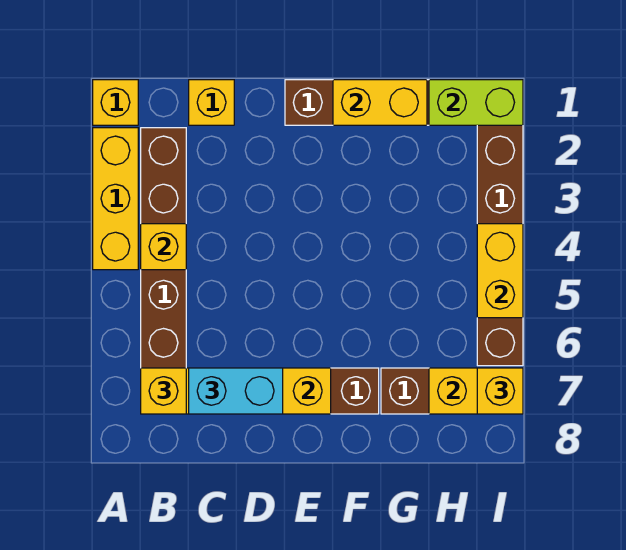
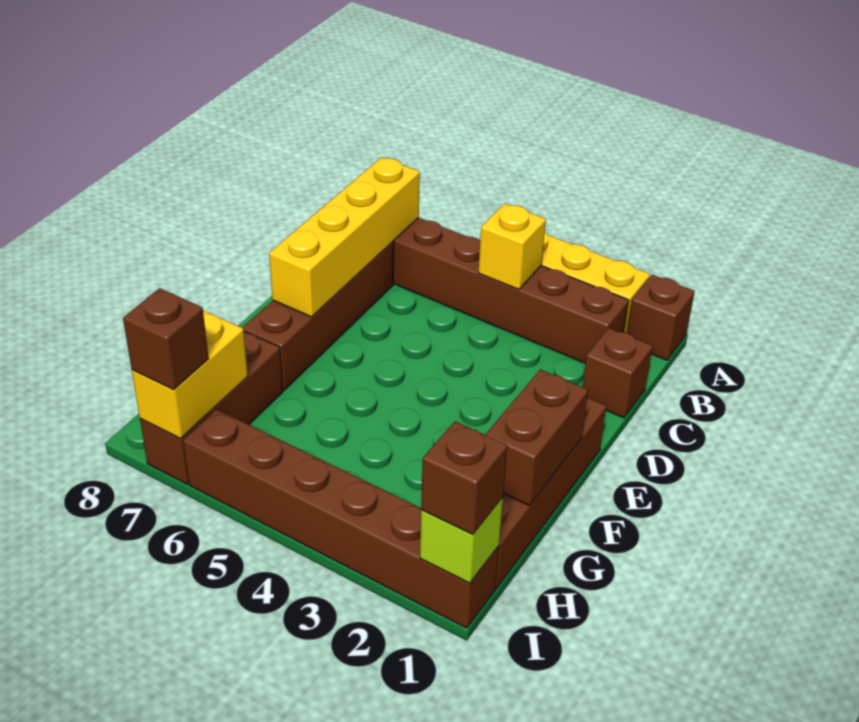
yellow 1x1 brick [93,80,138,125] -> brown 1x1 brick [627,275,695,360]
yellow 1x1 brick [141,368,186,414] -> none
yellow 1x1 brick [189,80,234,125] -> brown 1x1 brick [582,328,653,418]
cyan 1x2 brick [189,368,283,414] -> none
yellow 1x2 brick [333,80,427,125] -> brown 1x2 brick [485,369,588,505]
lime 1x2 brick [429,80,523,125] -> lime 1x1 brick [420,497,503,583]
none -> brown 1x1 brick [421,421,507,535]
yellow 1x2 brick [477,224,523,318] -> none
yellow 1x1 brick [477,368,523,414] -> brown 1x1 brick [123,288,209,390]

